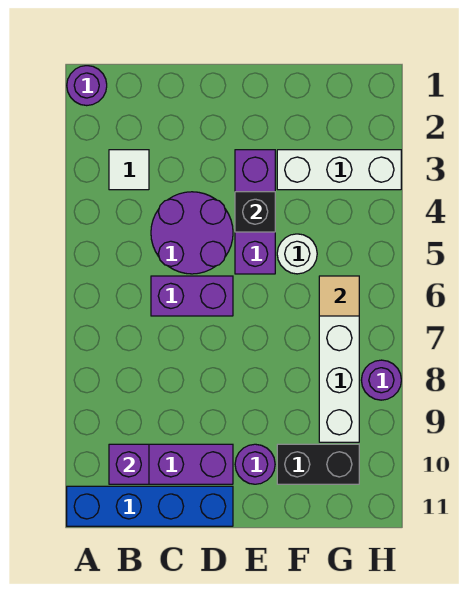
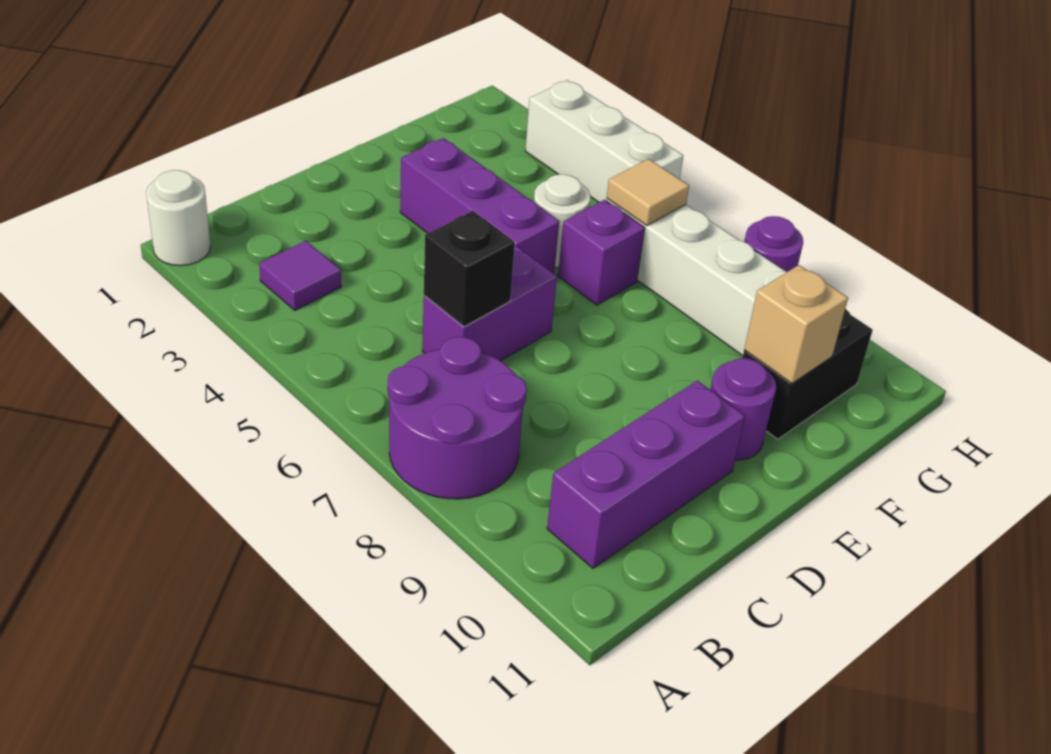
purple 1x1 round brick [67,66,107,106] -> white 1x1 round brick [146,170,211,266]
blue 1x4 brick [67,486,233,526] -> none
white 1x1 tile [109,150,149,190] -> purple 1x1 tile [259,241,341,310]
purple 1x1 brick [109,444,149,484] -> purple 1x1 brick moved to [558,200,645,305]
purple 2x2 round brick [151,192,233,274] -> purple 2x2 round brick moved to [387,337,527,499]
black 1x1 brick [235,192,275,232] -> black 1x1 brick moved to [424,211,515,327]
white 1x3 brick [277,150,401,190] -> white 1x3 brick turned to [525,80,683,202]
none -> tan 1x1 brick [744,265,848,384]

